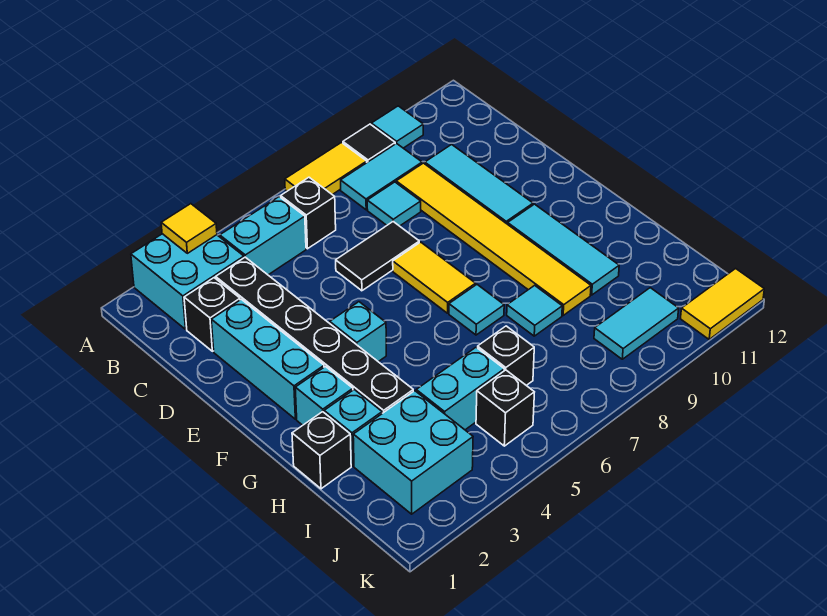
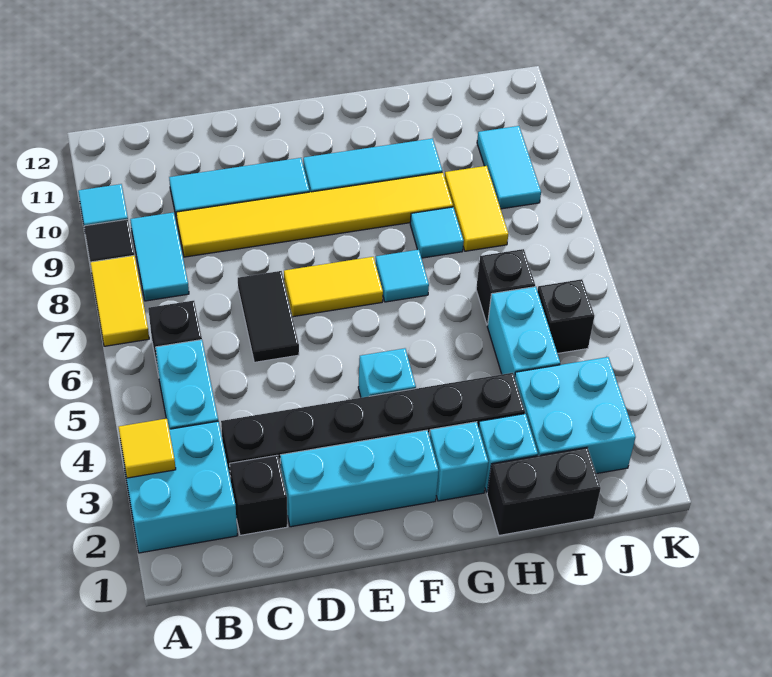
cyan 1x1 tile [367,182,421,226] -> none
black 1x1 brick [292,412,351,489] -> black 1x2 brick [487,447,601,535]
yellow 1x2 tile [681,269,764,339] -> yellow 1x2 tile moved to [445,166,508,251]

